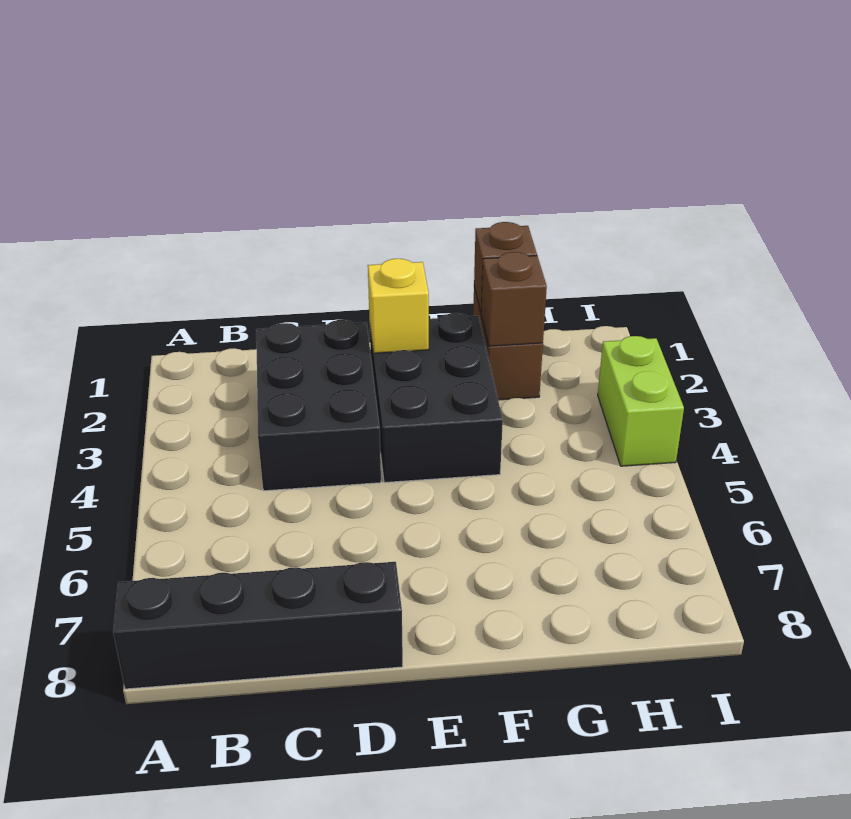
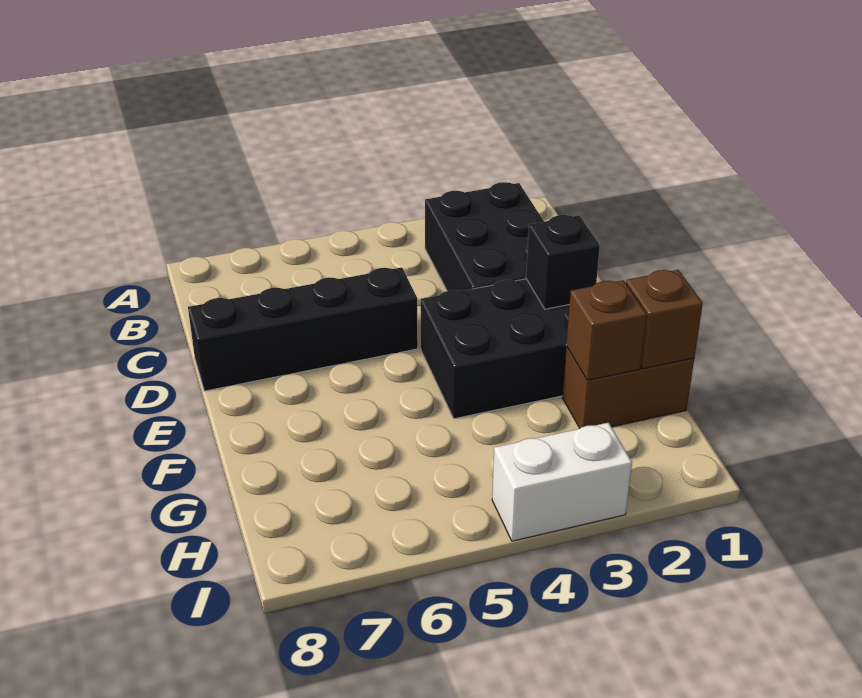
black 1x4 brick [113,562,403,689] -> black 1x4 brick turned to [188,267,418,391]
black 2x3 brick [256,320,381,491] -> black 2x3 brick turned to [425,182,544,291]
yellow 1x1 brick [368,259,429,353] -> black 1x1 brick [526,215,600,309]
lime 1x2 brick [598,336,684,466] -> white 1x2 brick [492,423,632,541]

